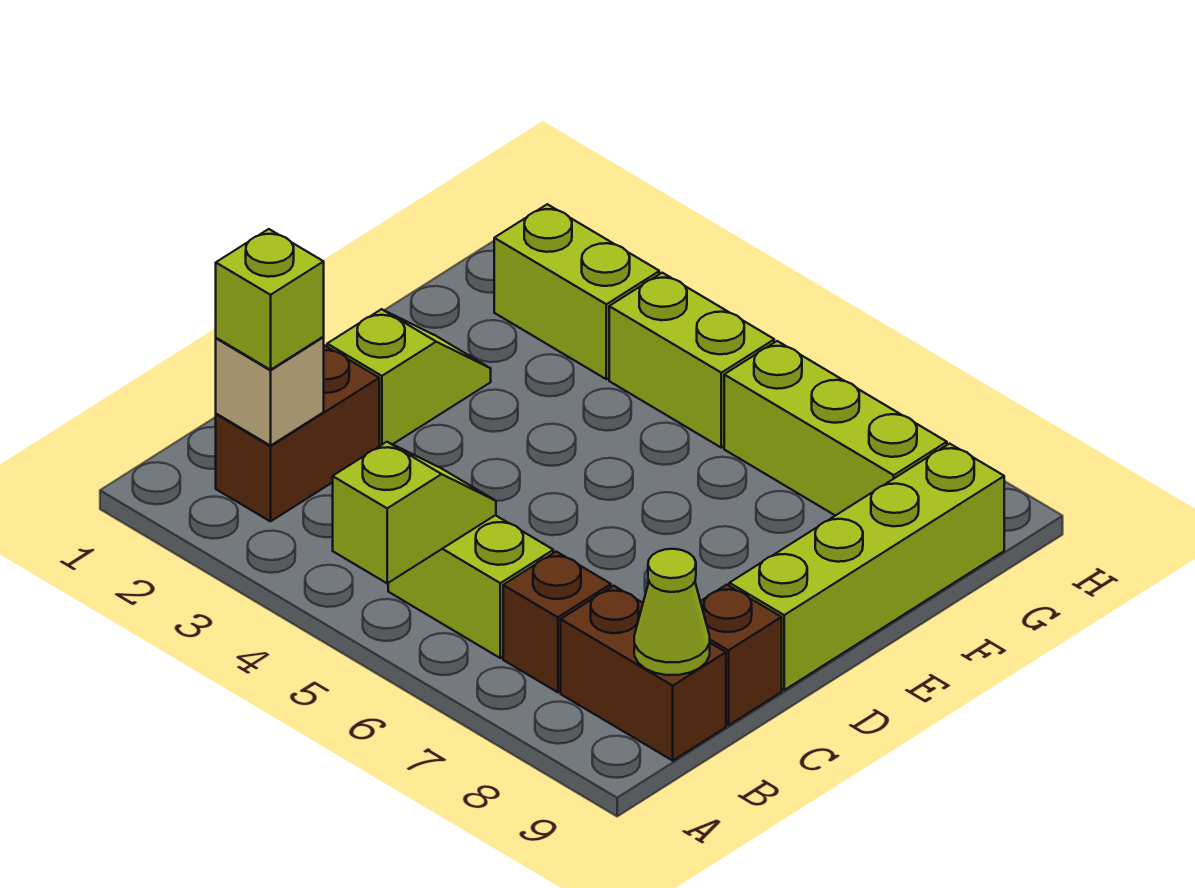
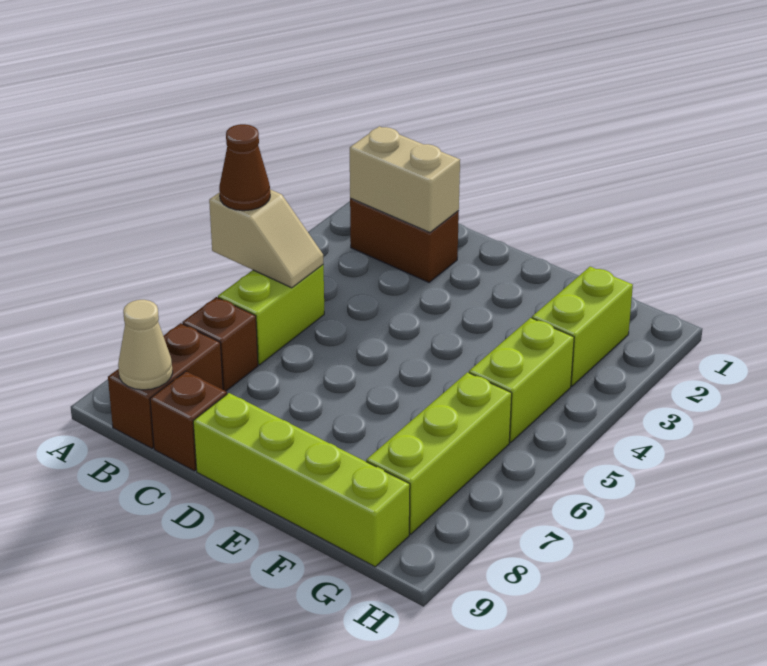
lime 1x2 slope [333,442,496,583] -> tan 1x2 slope [209,189,324,288]
none -> brown 1x1 cone [219,124,270,211]
tan 1x1 brick [216,337,324,446] -> tan 1x2 brick [350,126,460,232]
lime 1x1 brick [216,229,324,370] -> none
lime 1x1 cone [634,549,710,675] -> tan 1x1 cone [118,300,173,390]
lime 1x2 slope [327,309,491,446] -> none

